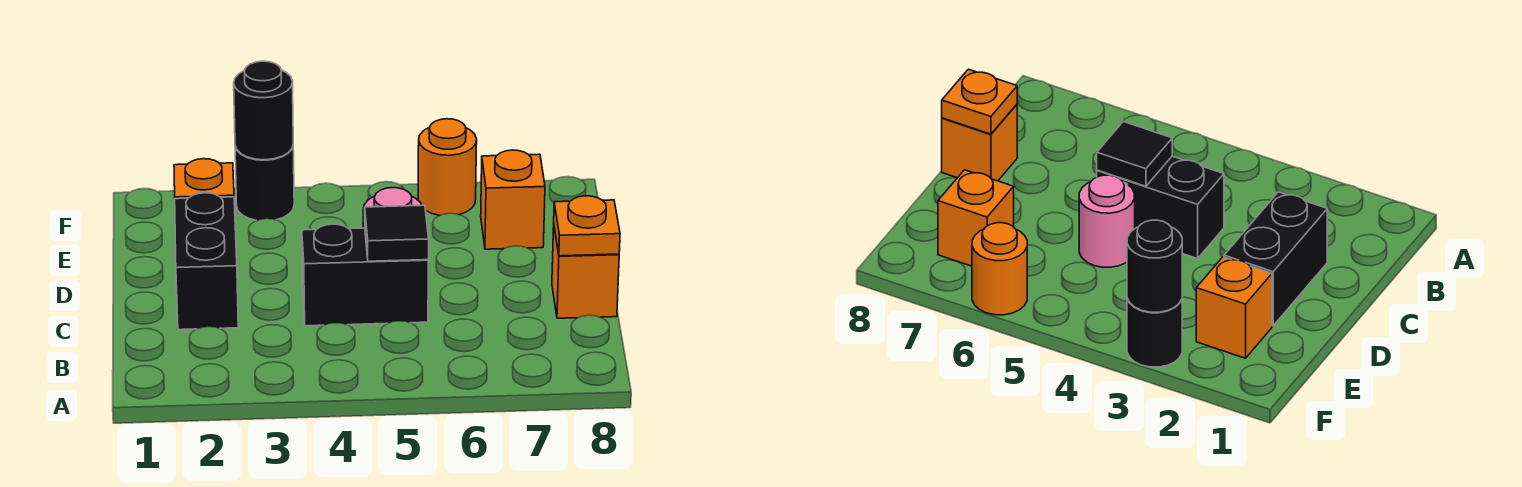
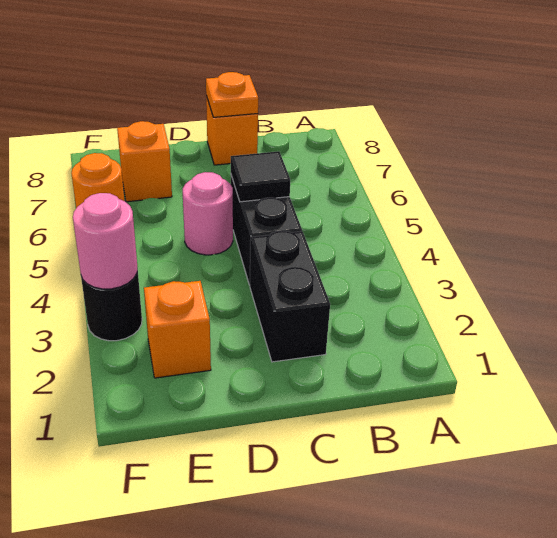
black 1x2 brick [175,193,238,330] -> black 1x2 brick turned to [250,231,330,362]
black 1x1 round brick [234,61,293,160] -> pink 1x1 round brick [73,193,137,289]

